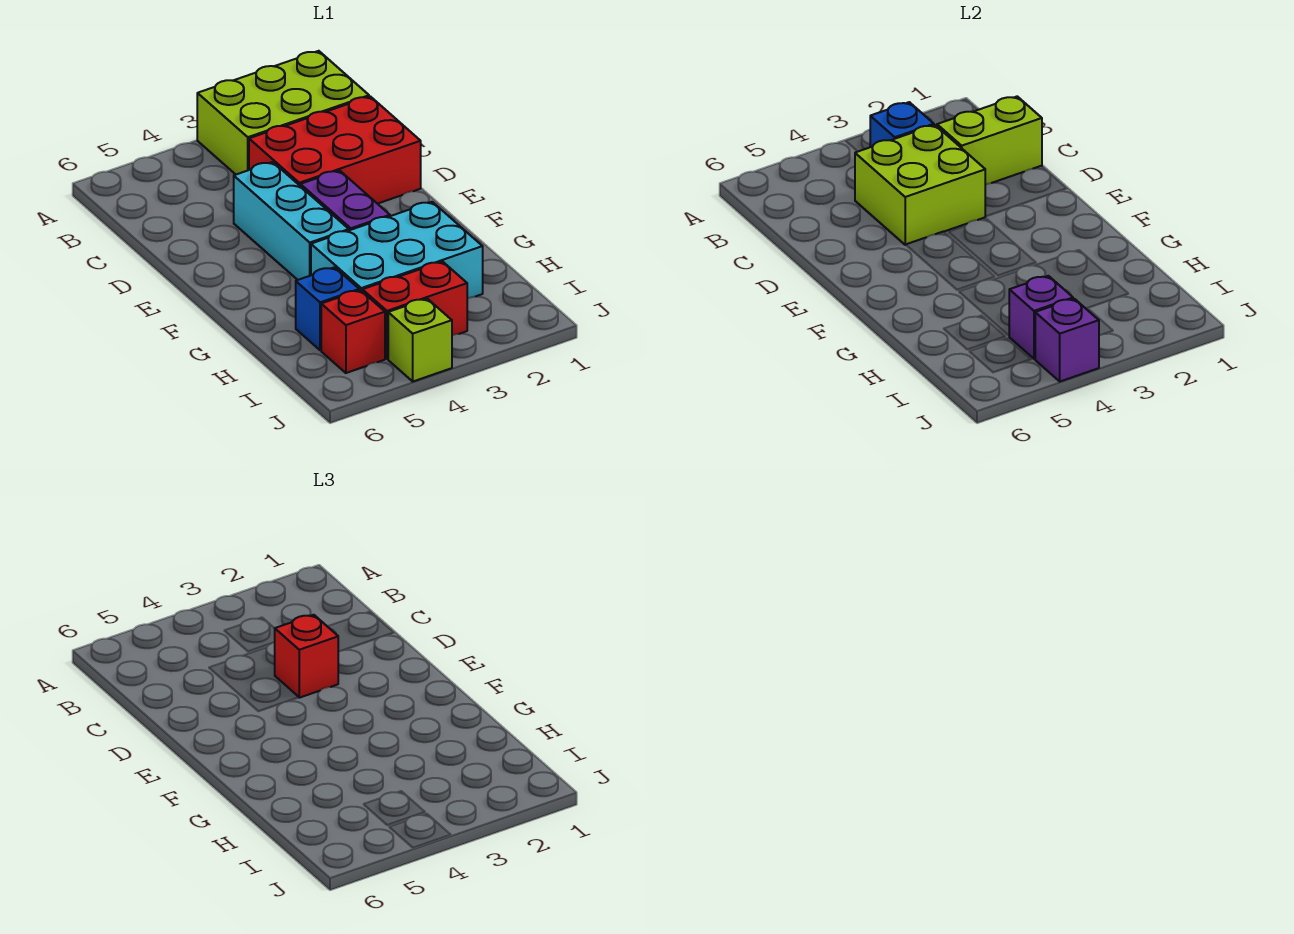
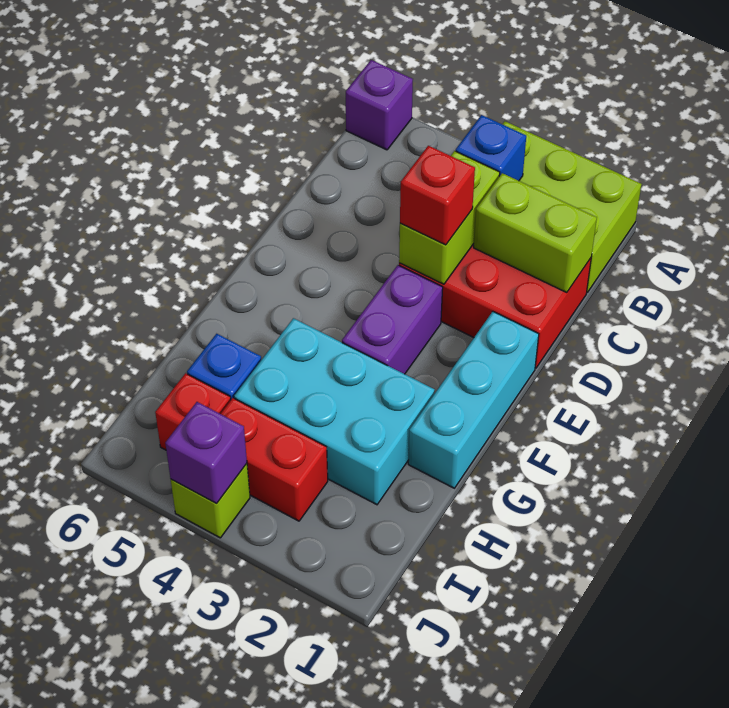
lime 2x2 brick [855,125,986,245] -> lime 1x2 brick [399,151,500,284]
cyan 1x3 brick [234,162,349,280] -> cyan 1x3 brick moved to [408,312,539,488]
purple 1x1 brick [1009,276,1073,359] -> purple 1x1 brick moved to [346,60,413,150]

